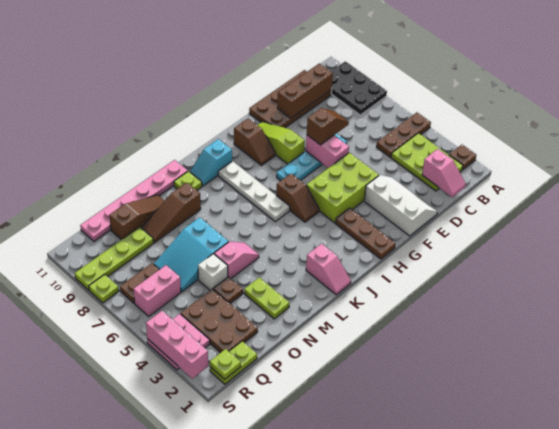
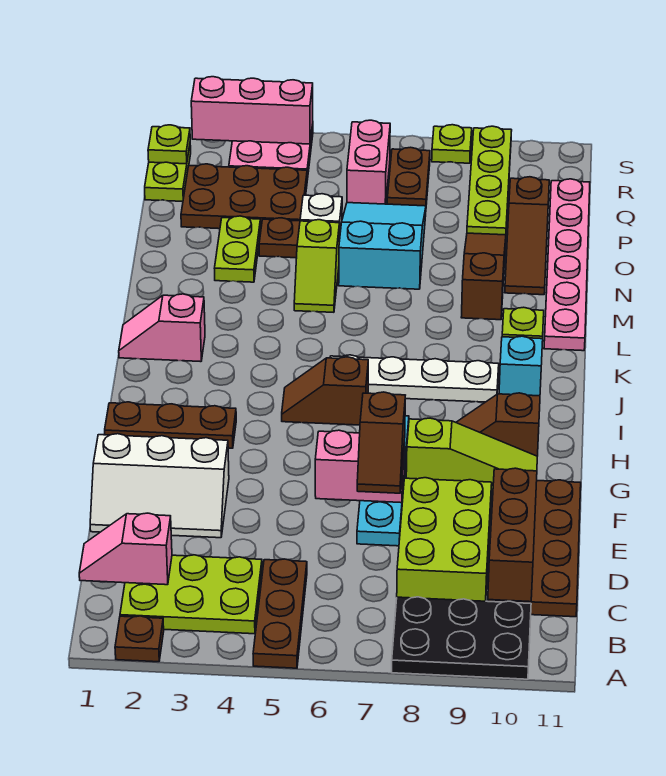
lime 2x3 brick [306,153,379,223] -> lime 2x3 brick moved to [397,478,492,601]
pink 1x2 slope [214,241,259,278] -> lime 1x2 slope [294,220,339,312]
lime 1x2 plate [244,277,289,319] -> lime 1x2 plate turned to [215,216,261,282]

